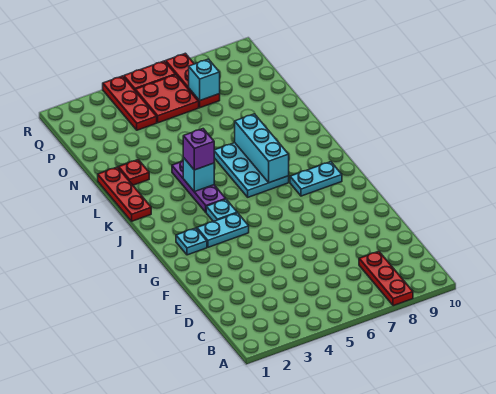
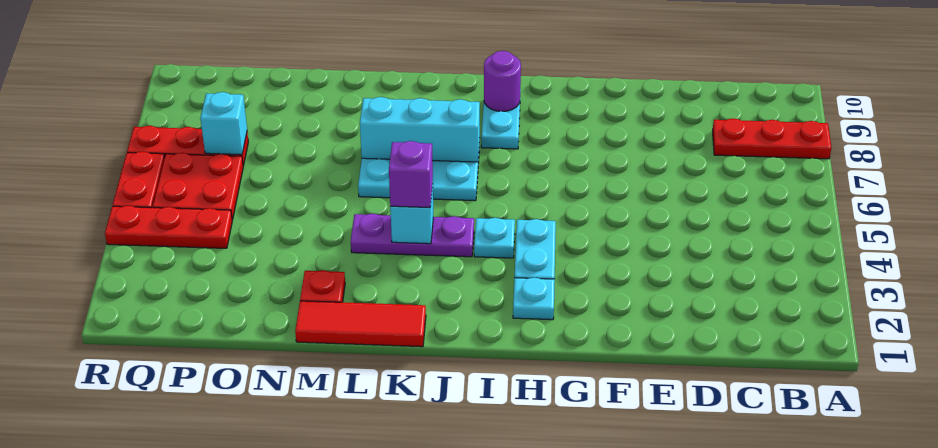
none -> purple 1x1 round brick [484,51,521,111]
red 1x3 plate [98,167,151,221] -> red 1x3 tile [295,301,426,347]

